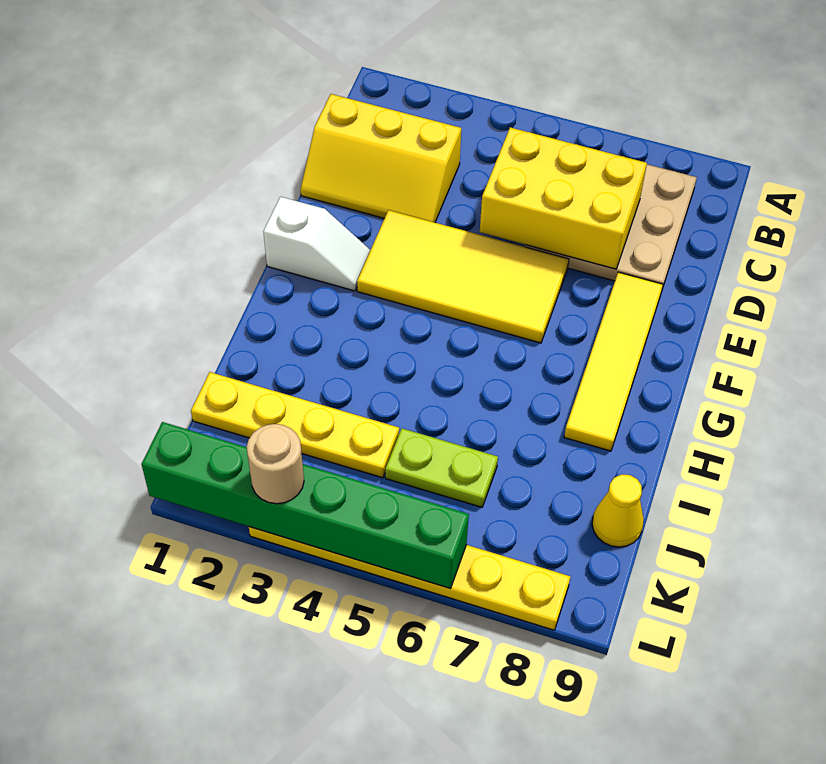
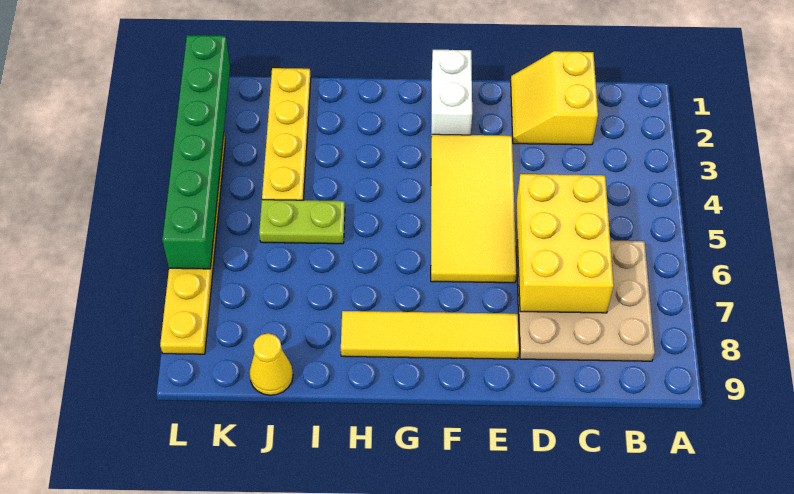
yellow 2x3 slope [301,94,461,222] -> yellow 2x2 slope [511,51,598,145]
white 1x2 slope [263,197,370,291] -> white 1x2 brick [431,50,472,137]
lime 1x2 plate [385,428,498,507] -> lime 1x2 plate turned to [259,200,345,244]
tan 1x1 round brick [247,424,304,504] -> none

